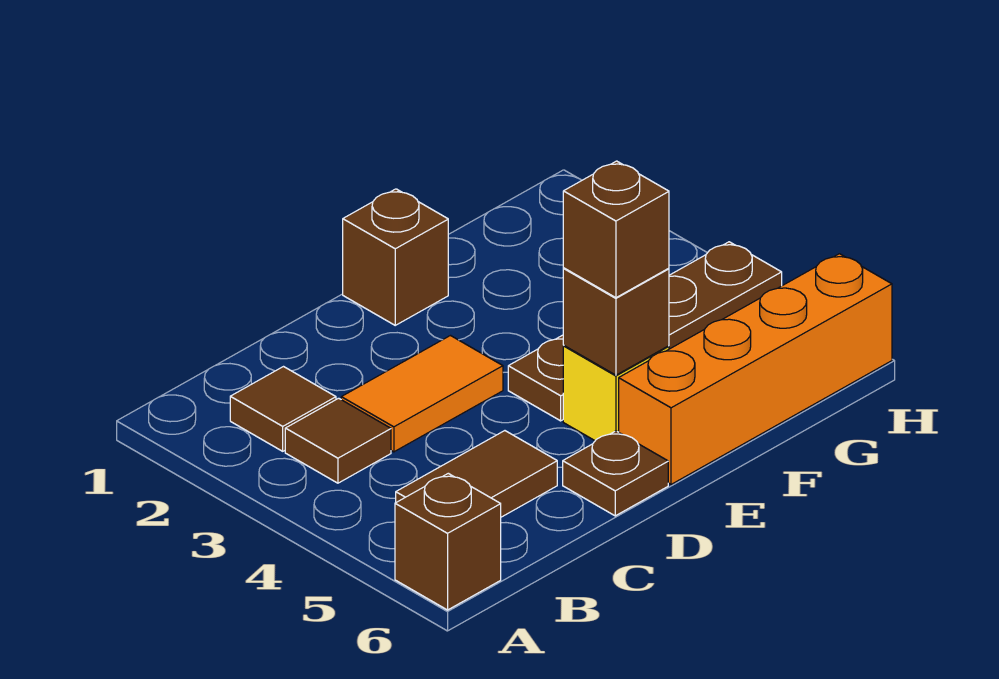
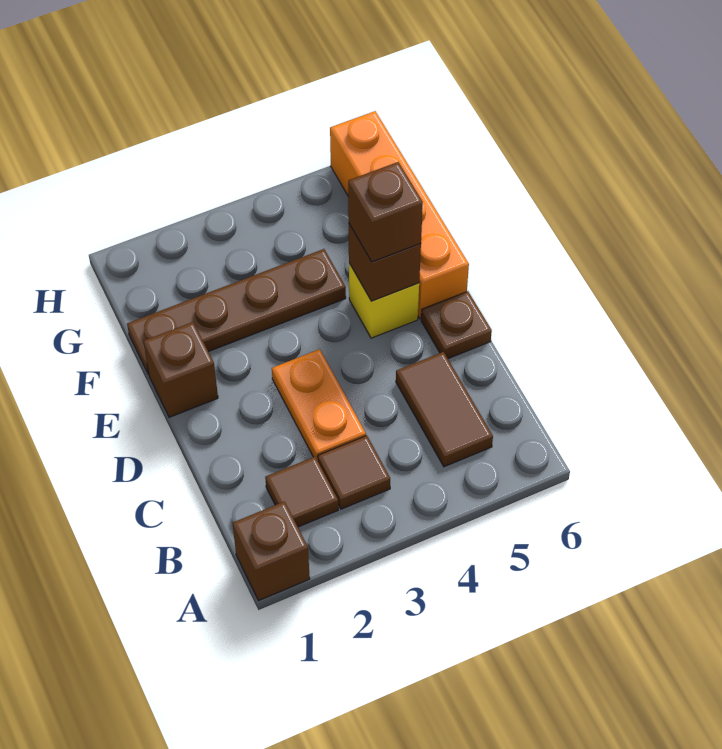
brown 1x1 brick [395,473,501,610] -> brown 1x1 brick moved to [233,502,310,601]
orange 1x2 tile [341,336,503,452] -> orange 1x2 plate [272,349,366,461]
brown 1x4 plate [508,242,782,421] -> brown 1x4 plate turned to [127,249,346,375]

